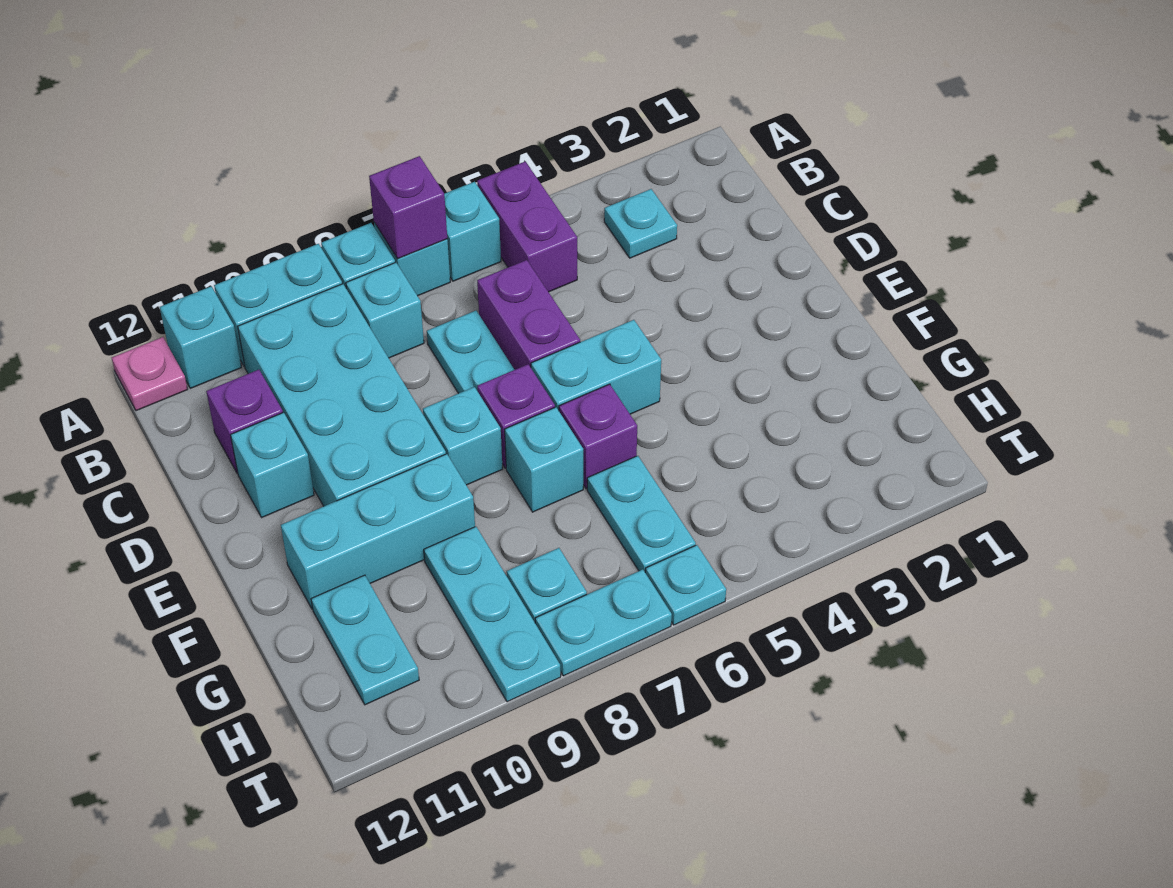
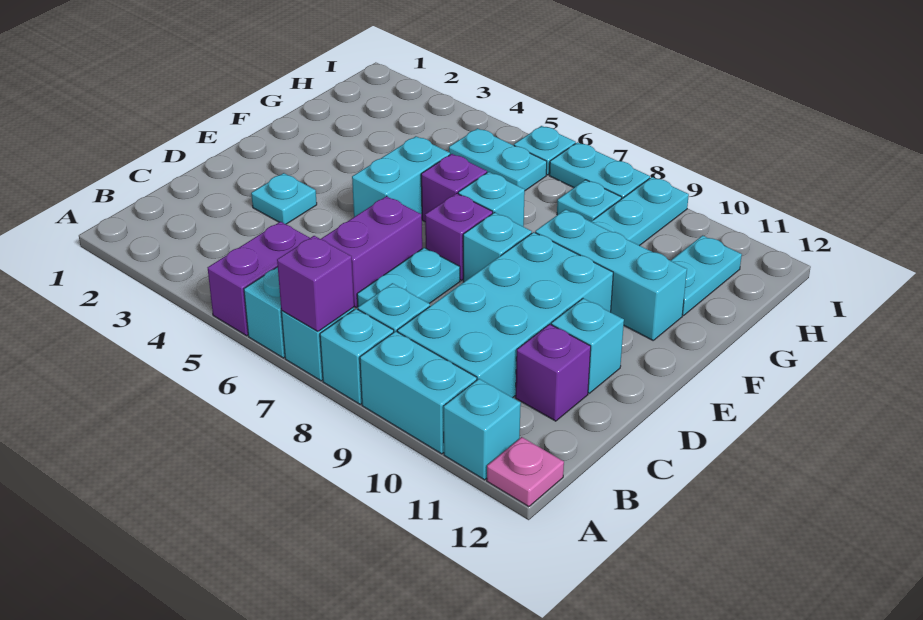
cyan 1x1 plate [604,189,677,258] -> cyan 1x1 plate moved to [251,173,317,224]
cyan 1x2 brick [531,320,661,414] -> cyan 1x2 brick turned to [352,136,450,217]
cyan 1x2 plate [587,456,696,572] -> cyan 1x2 plate turned to [449,128,547,191]

